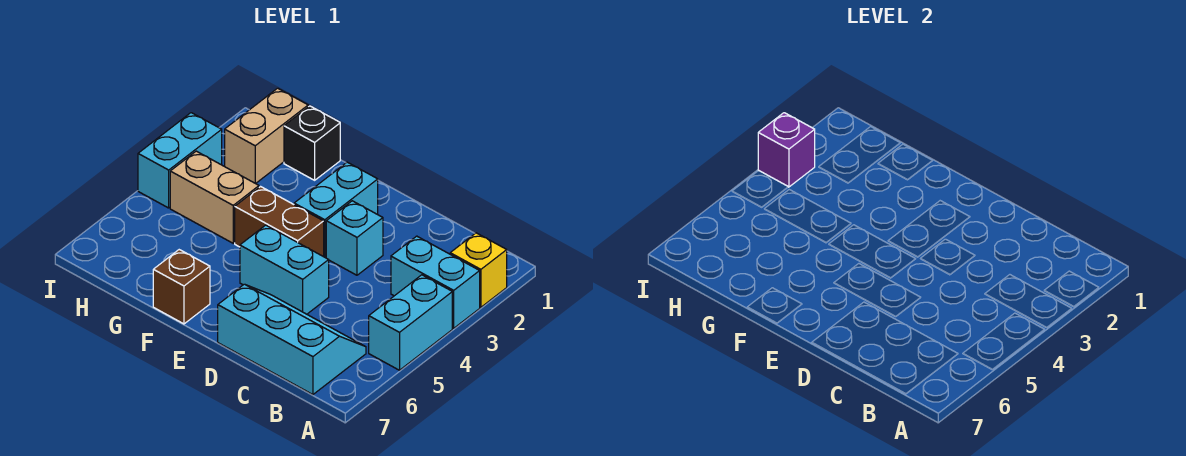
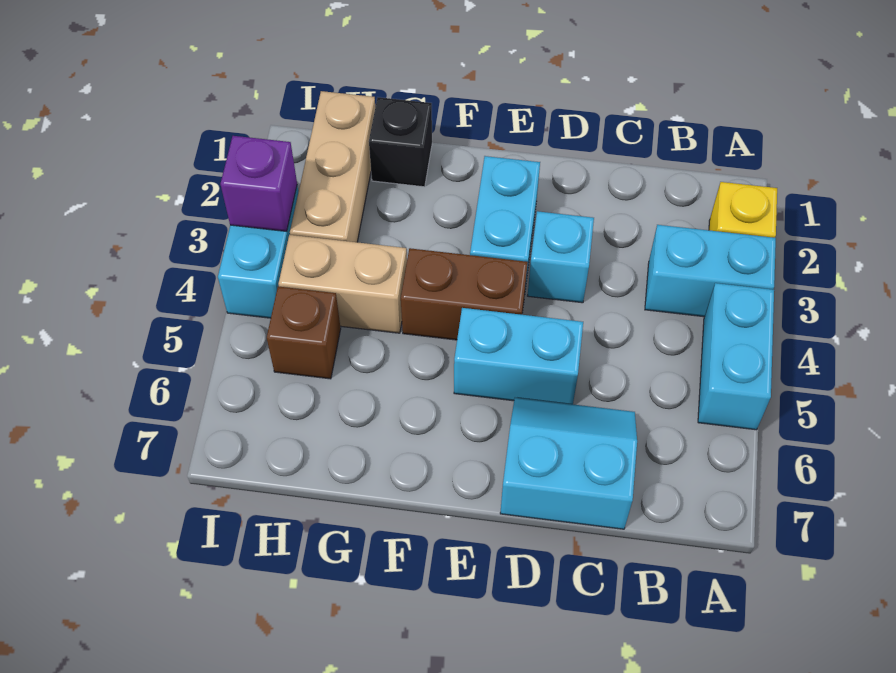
cyan 2x3 slope [218,284,366,395] -> cyan 2x2 slope [500,398,637,529]
brown 1x1 brick [153,250,210,324] -> brown 1x1 brick moved to [267,286,341,379]
tan 1x2 brick [225,88,308,183] -> tan 1x3 brick [290,91,375,242]

